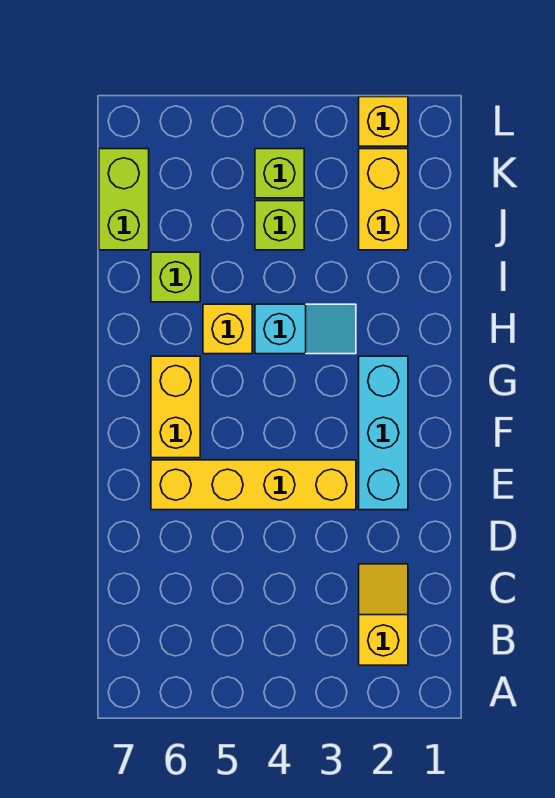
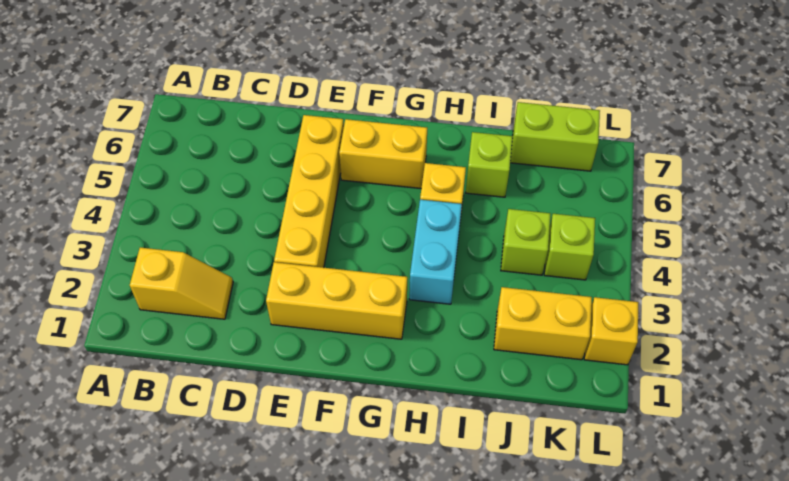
cyan 1x3 brick [359,356,408,510] -> yellow 1x3 brick [266,262,407,339]
cyan 1x2 slope [255,304,356,354] -> cyan 1x2 brick [409,200,462,304]

